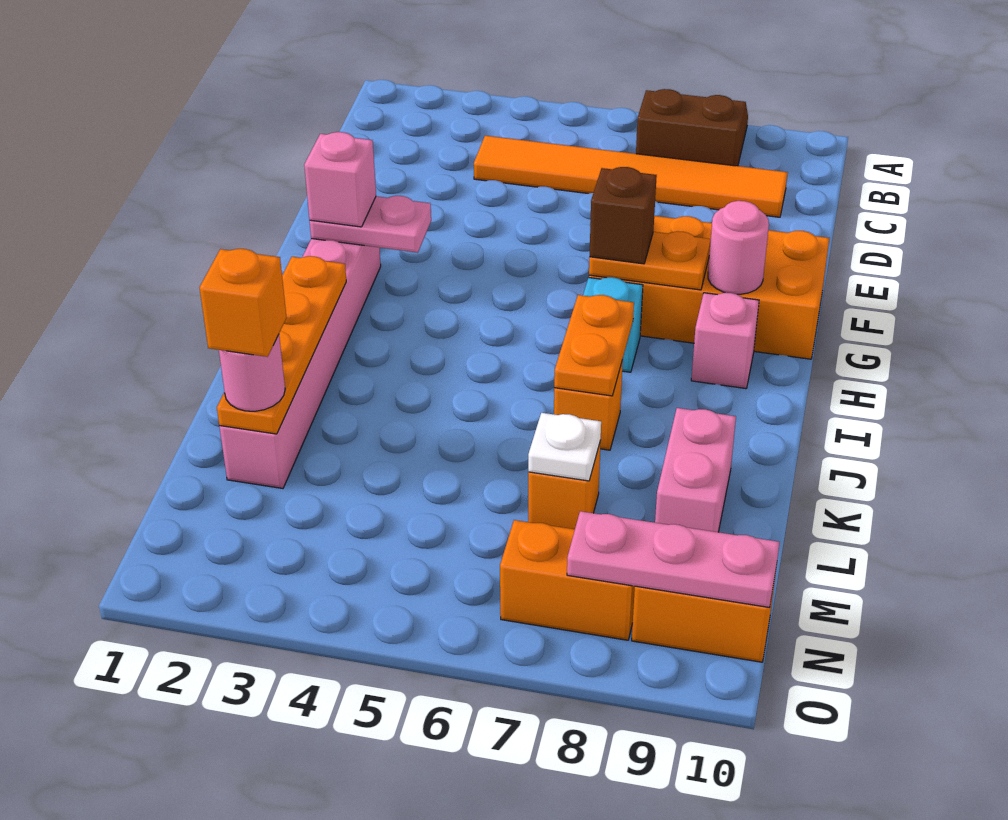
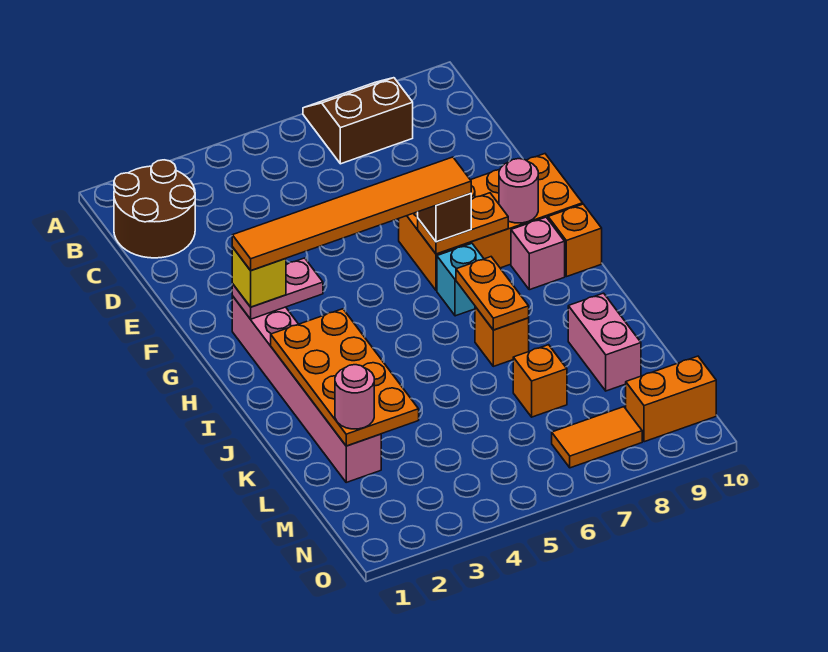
none -> brown 2x2 round brick [114,160,195,258]
orange 1x6 tile [474,136,788,217] -> orange 1x6 tile moved to [232,157,471,271]
pink 1x1 brick [304,132,376,227] -> yellow 1x1 brick [232,247,286,307]
orange 1x4 plate [217,256,346,434] -> orange 2x4 plate [271,309,419,446]
orange 1x1 brick [199,249,287,357] -> orange 1x1 brick moved to [548,204,602,277]
white 1x1 plate [528,413,601,481] -> none
orange 1x2 brick [500,520,635,640] -> orange 1x2 tile [552,407,642,468]
pink 1x3 plate [567,511,780,608] -> none

